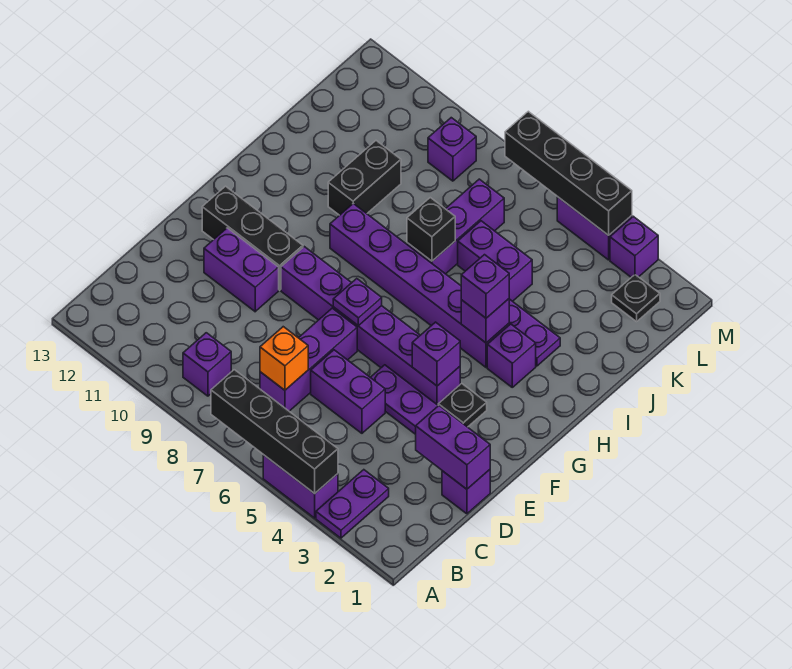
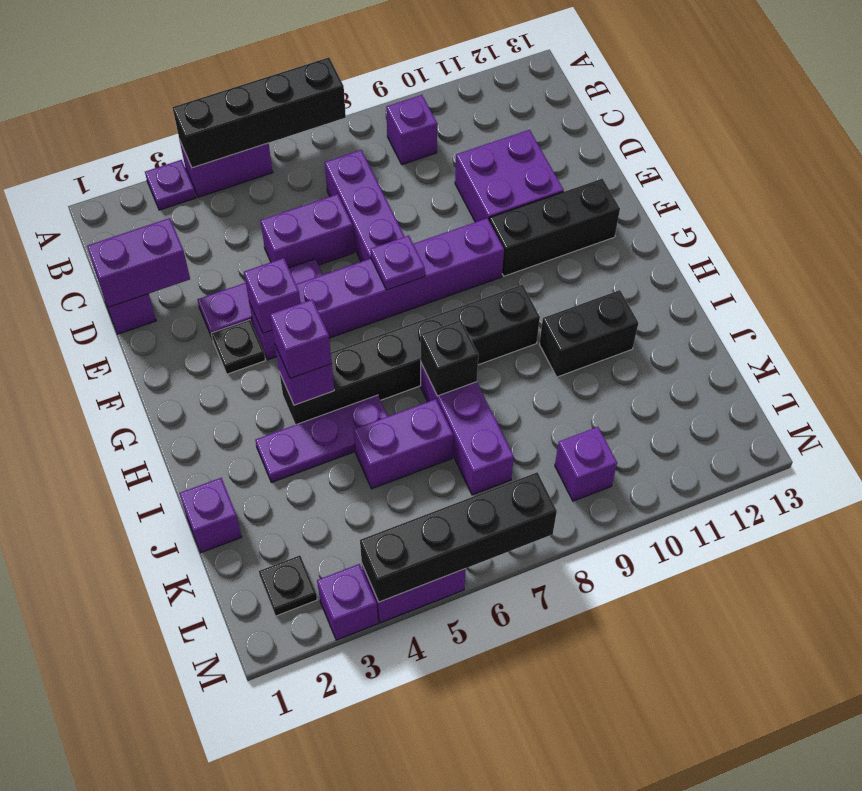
purple 1x2 plate [316,470,389,538] -> purple 1x1 plate [145,160,196,210]
orange 1x1 brick [260,327,308,390] -> none
purple 1x2 brick [204,228,279,312] -> purple 2x2 brick [455,130,564,222]
purple 1x1 brick [487,324,536,387] -> purple 1x1 brick moved to [179,478,242,553]
purple 1x6 brick [330,204,509,367] -> black 1x6 brick [279,284,540,425]
black 1x2 brick [328,141,401,215] -> black 1x2 brick turned to [539,290,638,377]

